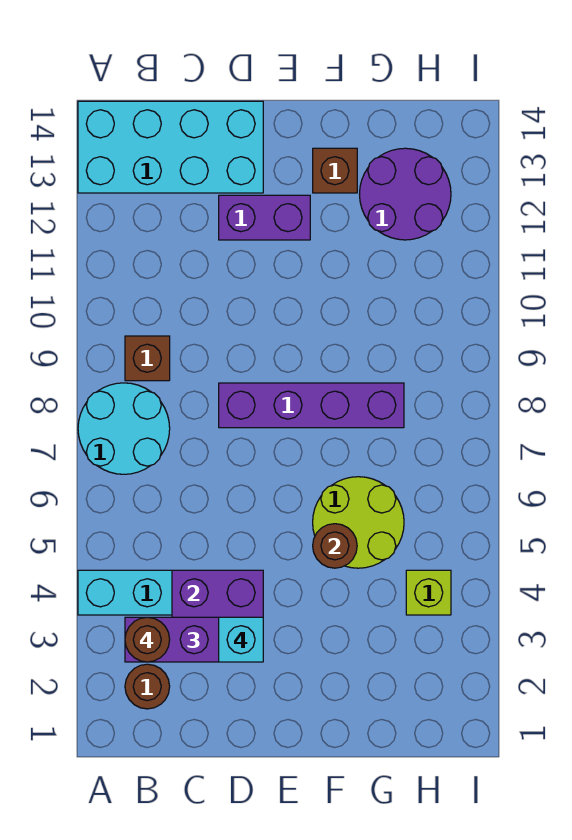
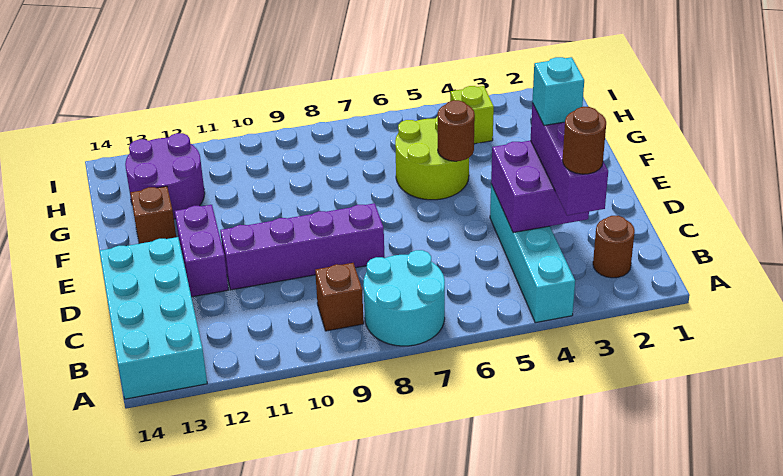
purple 1x4 brick [219,383,404,428] -> purple 1x4 brick turned to [220,203,384,290]

